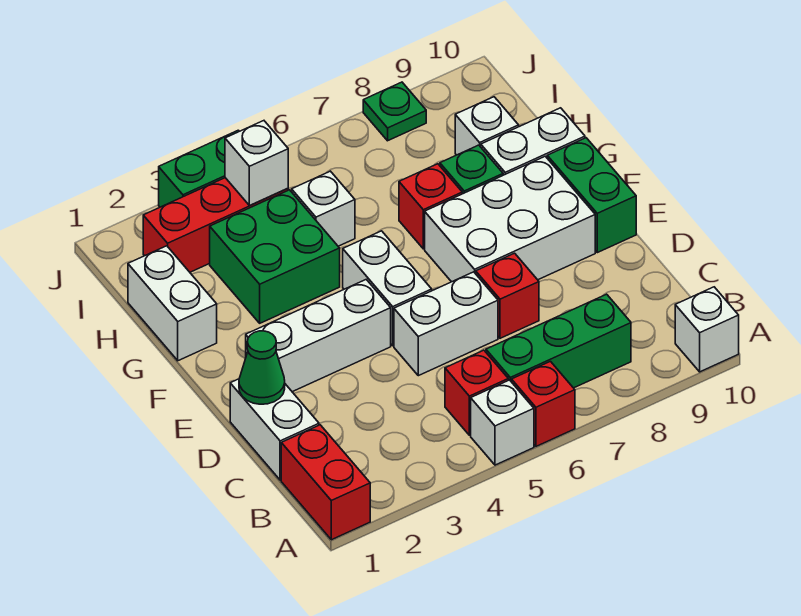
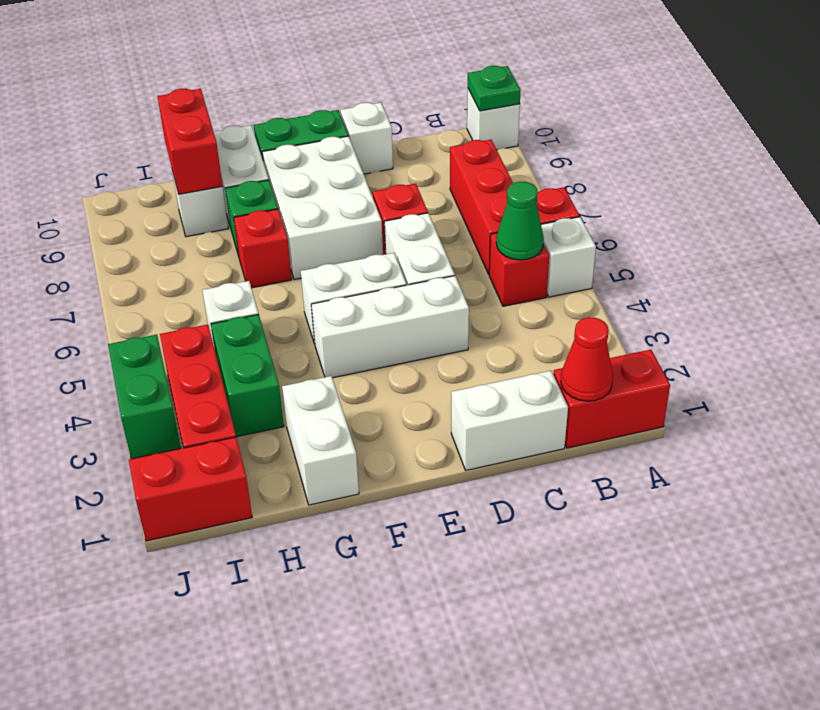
none -> red 1x1 cone [561,317,613,401]
green 1x3 brick [486,294,631,388] -> red 1x3 brick [450,140,513,274]
green 1x1 cone [239,331,285,404] -> green 1x1 cone moved to [496,182,544,260]
white 1x3 brick [246,280,391,392] -> white 1x3 brick turned to [311,276,469,378]
white 1x2 brick [128,246,217,361] -> white 1x2 brick turned to [282,376,359,505]
green 2x2 brick [210,190,340,323] -> green 1x2 brick [211,314,284,437]
none -> red 1x2 brick [157,89,222,194]
none -> red 1x2 brick [129,437,252,541]
white 1x1 brick [225,121,288,206] -> white 1x1 brick moved to [341,103,393,174]
green 1x1 plate [363,82,426,141] -> green 1x1 plate moved to [468,66,521,111]

